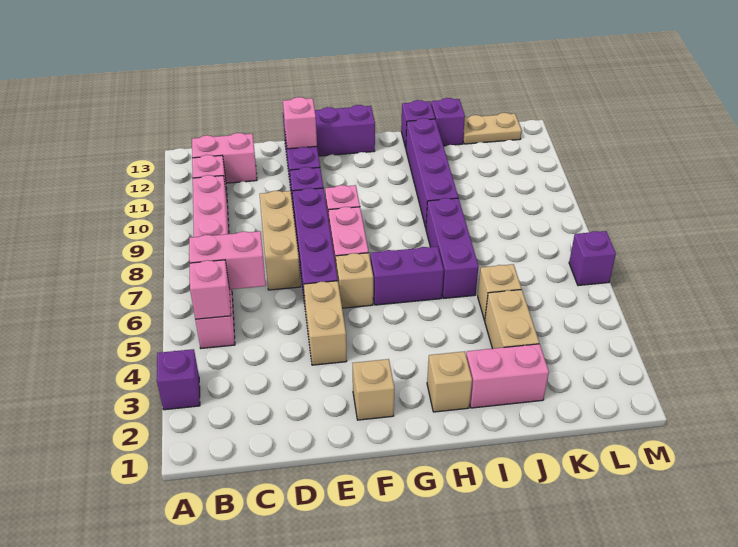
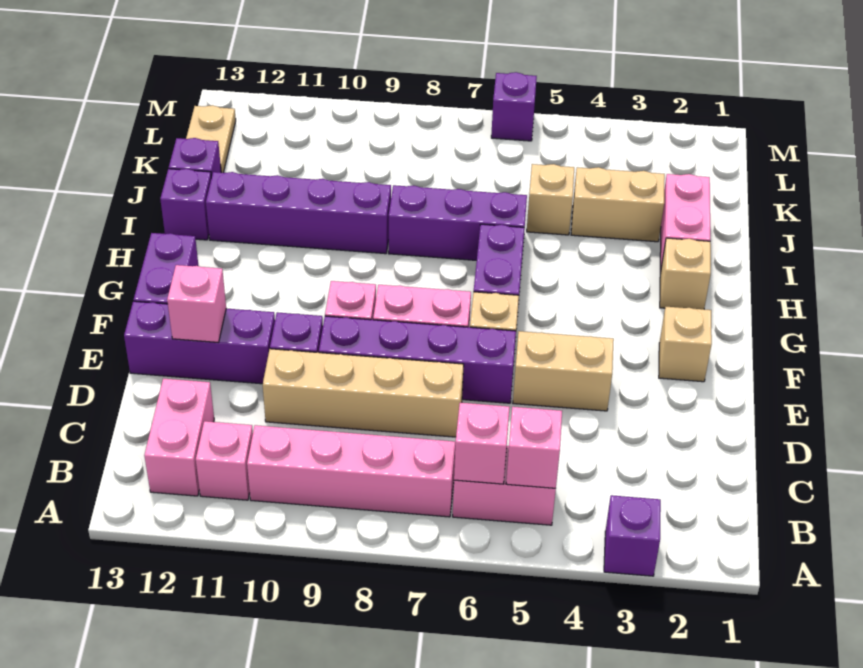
pink 1x2 brick [189,231,266,289] -> pink 1x1 brick [454,403,510,484]
tan 1x3 brick [260,191,301,290] -> tan 1x4 brick [263,349,464,437]

